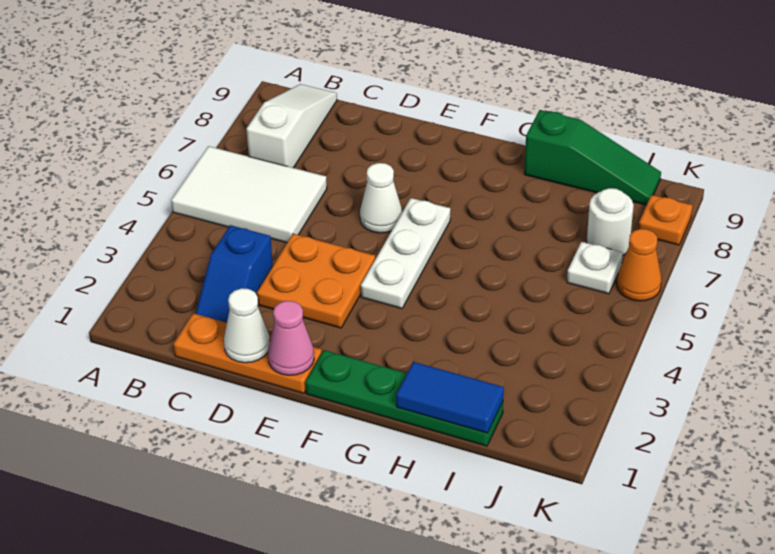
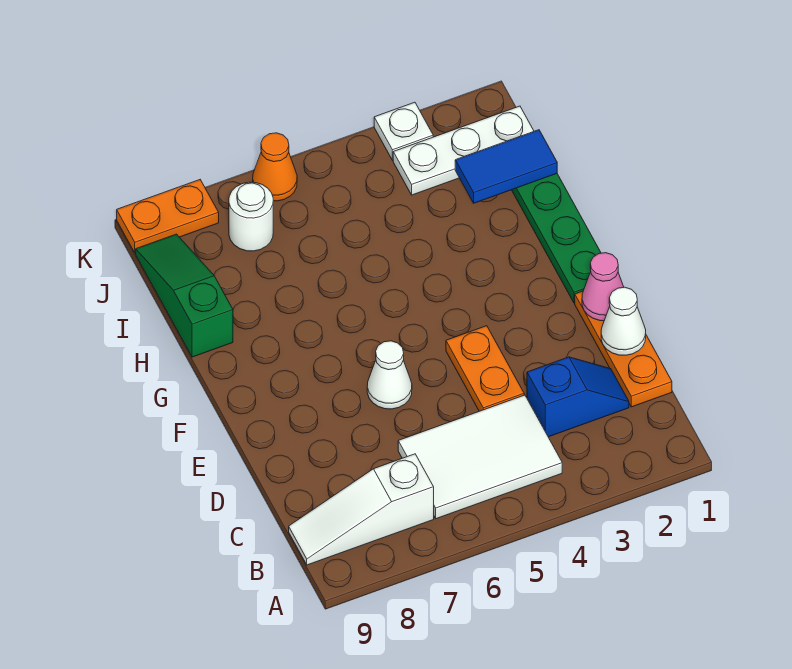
white 2x3 tile [171,146,327,243] -> white 2x3 tile turned to [398,395,562,519]
orange 2x2 plate [257,234,375,328] -> orange 1x2 plate [446,326,524,411]
white 1x3 plate [361,198,450,309] -> white 1x3 plate moved to [393,106,534,195]
blue 1x2 tile [396,362,504,433] -> blue 1x2 tile turned to [455,130,557,203]
white 1x1 plate [567,242,623,294] -> white 1x1 plate moved to [374,102,433,160]
orange 1x1 plate [638,195,693,245] -> orange 1x2 plate [117,180,219,253]

